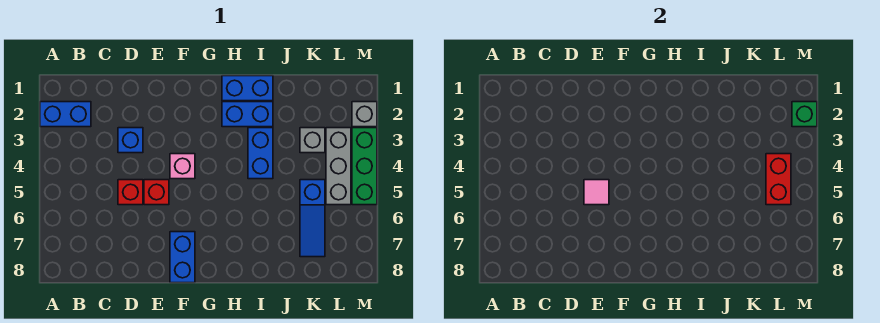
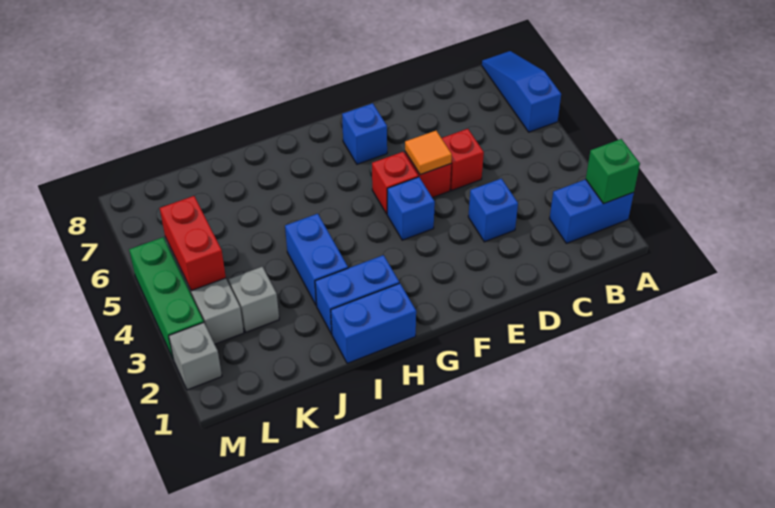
pink 1x1 tile [584,180,609,205] -> orange 1x1 tile [405,131,452,175]
pink 1x1 brick [170,154,195,179] -> blue 1x1 brick [387,177,435,240]
none -> red 1x1 brick [372,152,418,214]
blue 1x2 brick [170,232,195,283] -> blue 1x1 brick [342,103,387,164]
blue 1x3 slope [300,180,325,257] -> blue 1x3 slope moved to [482,51,561,132]
green 1x1 brick [792,102,817,127] -> green 1x1 brick moved to [586,139,640,204]

